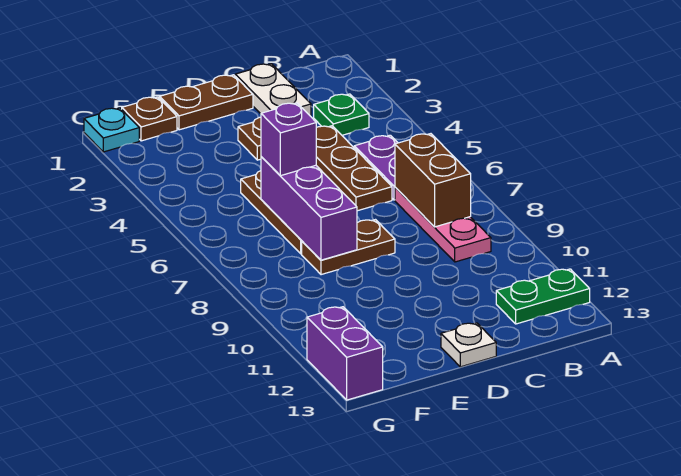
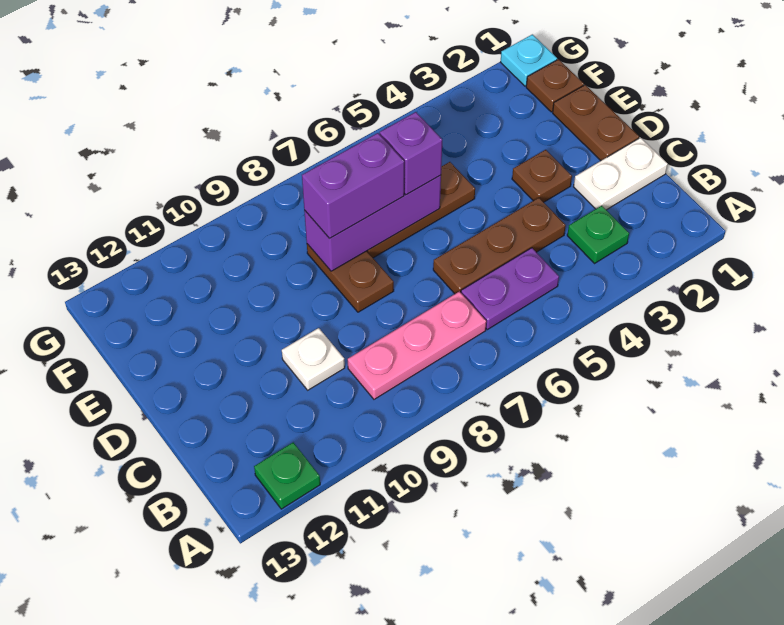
green 1x2 plate [496,269,590,324] -> green 1x1 plate [254,442,320,509]
brown 1x2 brick [395,134,471,227] -> none
white 1x1 plate [441,323,496,367] -> white 1x1 plate moved to [282,328,345,390]
purple 1x2 brick [307,307,383,400] -> purple 1x2 brick moved to [302,133,404,239]

